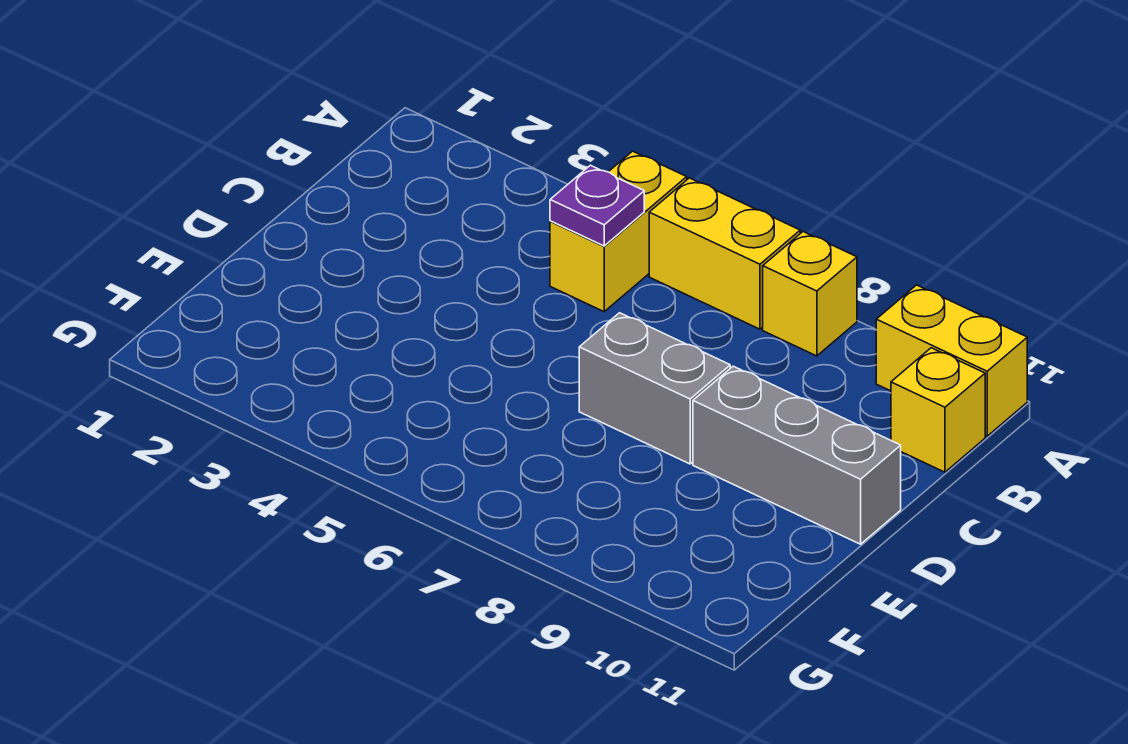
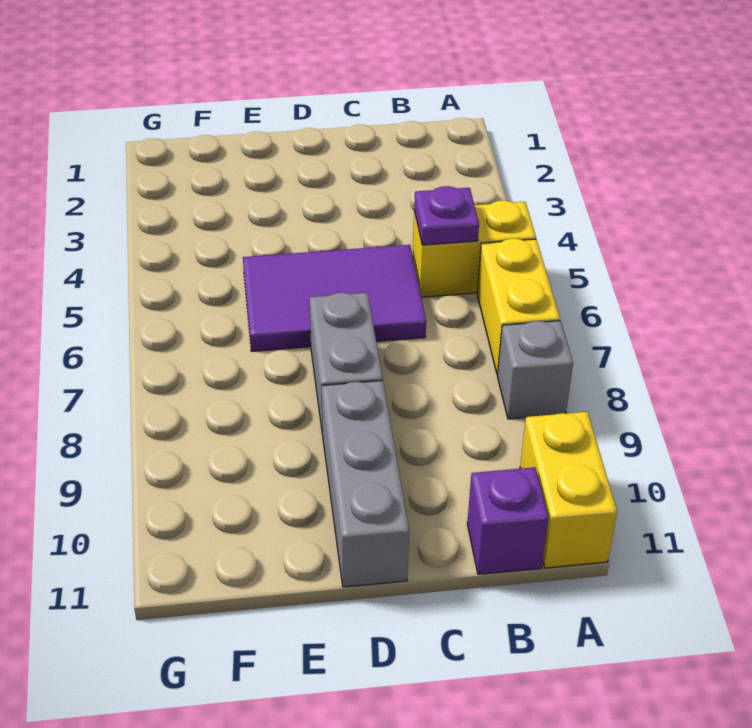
yellow 1x1 brick [763,232,857,356] -> grey 1x1 brick [497,321,573,419]
yellow 1x1 brick [891,348,985,472] -> purple 1x1 brick [467,467,548,574]
none -> purple 2x3 tile [243,245,426,351]

